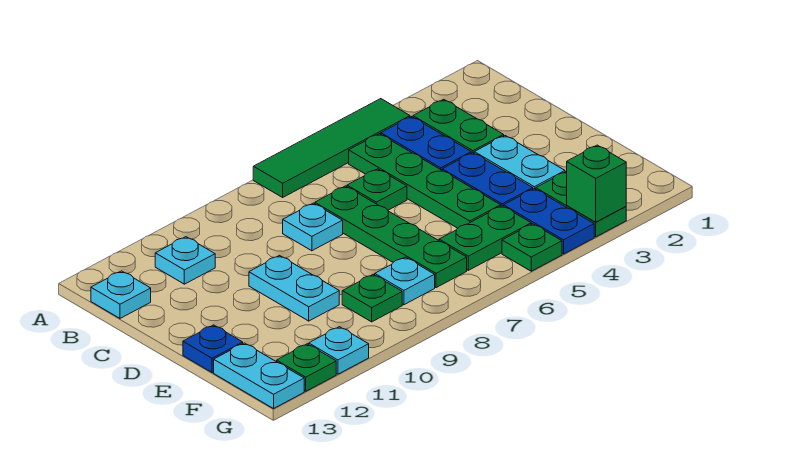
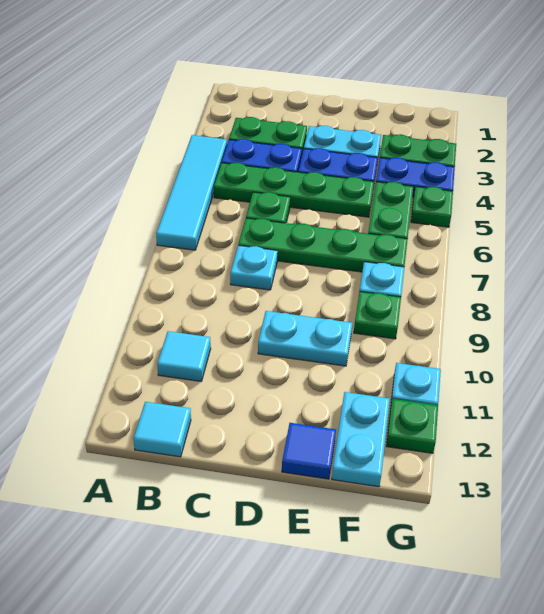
green 1x4 tile [253,99,410,197] -> cyan 1x4 tile [156,135,227,250]
cyan 1x1 plate [155,237,215,284] -> cyan 1x1 tile [157,331,211,381]
cyan 1x1 plate [91,271,151,318] -> cyan 1x1 tile [133,402,191,457]
blue 1x1 plate [183,325,243,373] -> blue 1x1 tile [282,423,336,479]
cyan 1x2 plate [214,343,304,409] -> cyan 1x2 plate turned to [332,392,390,487]
green 1x1 brick [567,145,626,222] -> none

